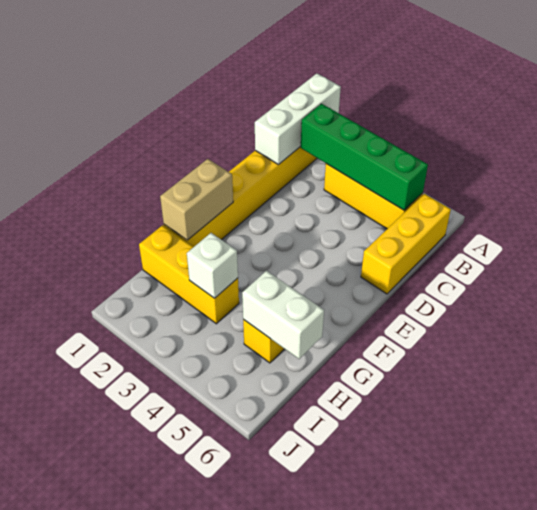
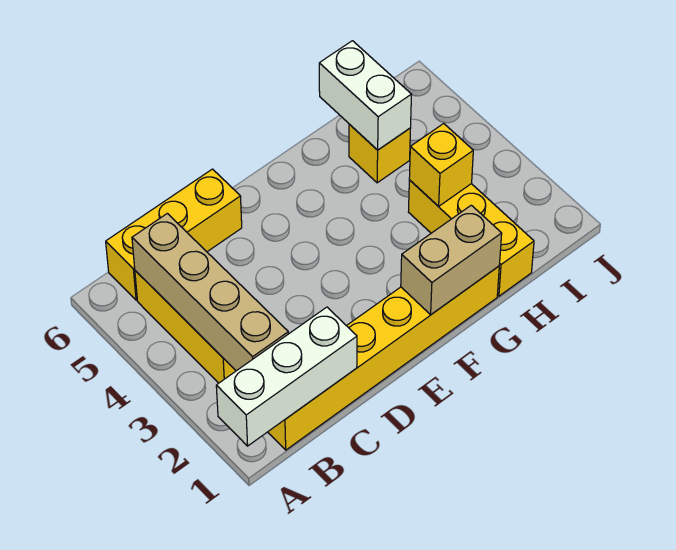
green 1x4 brick [300,104,428,210] -> tan 1x4 brick [132,213,288,371]
white 1x1 brick [187,233,238,298] -> yellow 1x1 brick [409,124,473,206]

